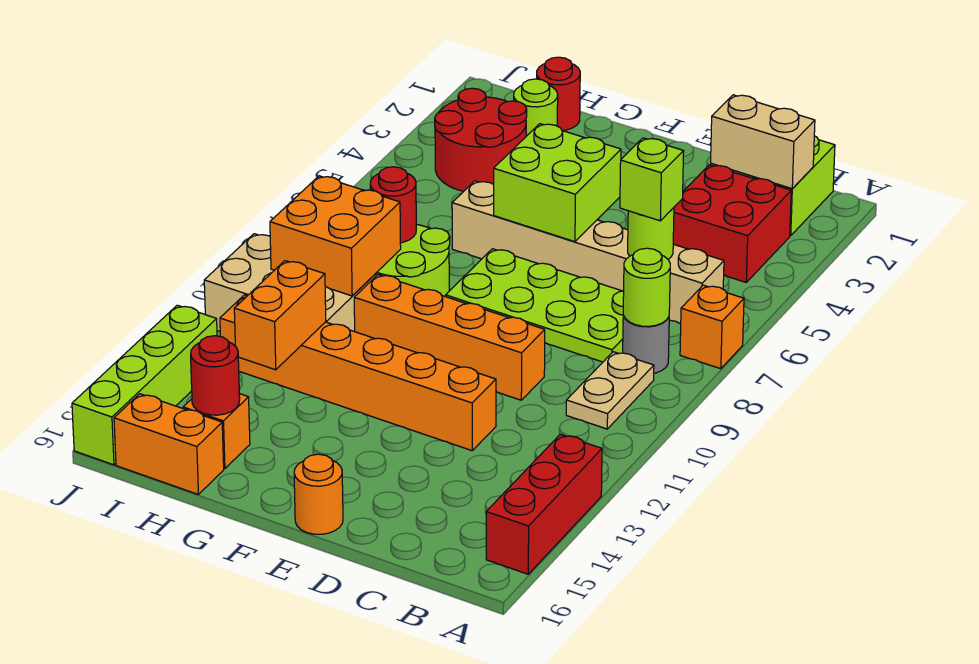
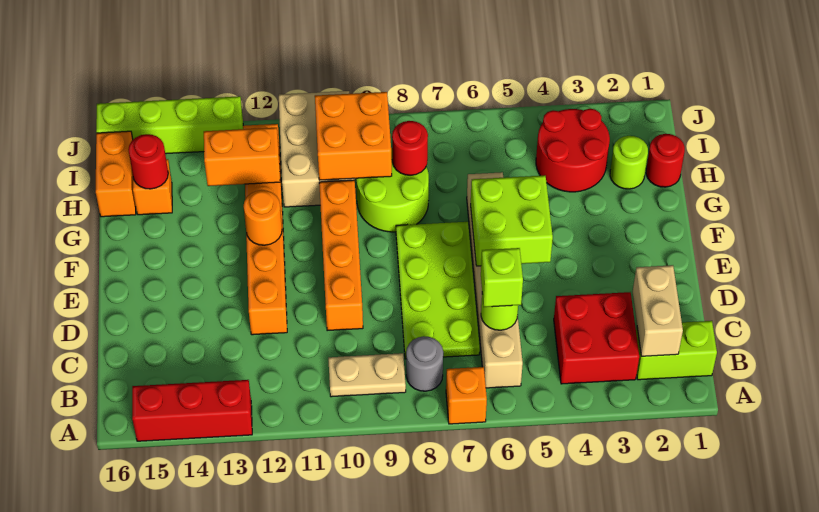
lime 1x1 round brick [623,248,670,326] -> none
orange 1x1 round brick [294,454,343,534] -> orange 1x1 round brick moved to [244,190,282,245]

